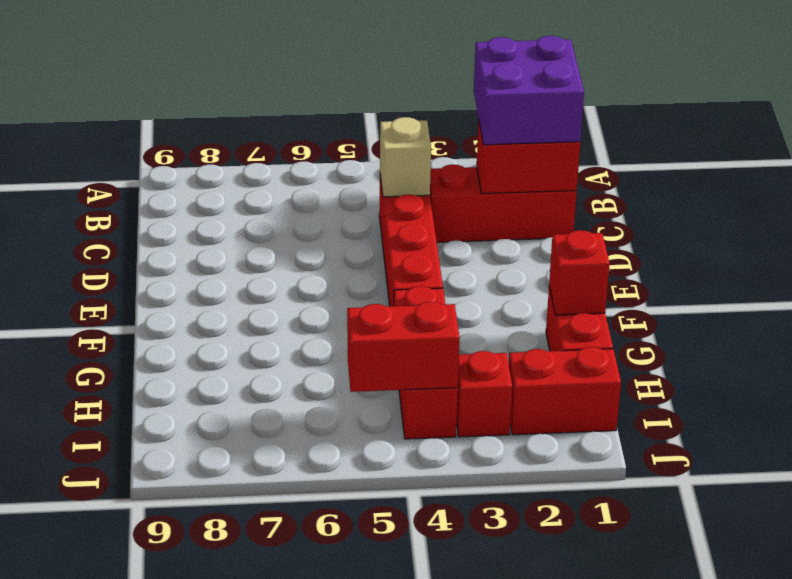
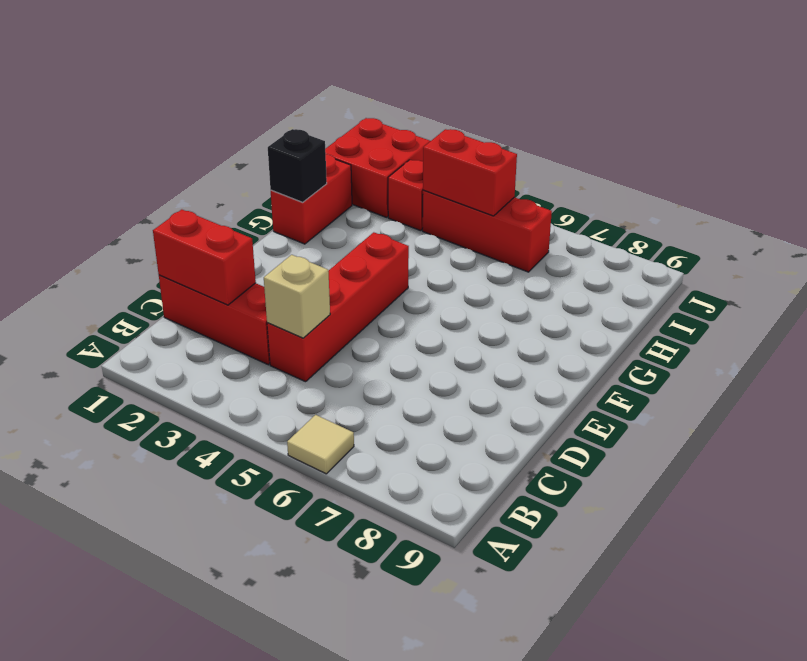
none -> tan 1x1 tile [287,415,354,474]
purple 2x2 brick [474,36,584,145] -> none
red 1x1 brick [549,230,610,315] -> black 1x1 brick [268,129,327,202]
red 1x3 brick [394,286,458,439] -> red 1x3 brick turned to [422,190,552,272]
red 1x2 brick [508,347,621,435] -> red 2x2 brick [325,118,430,217]

